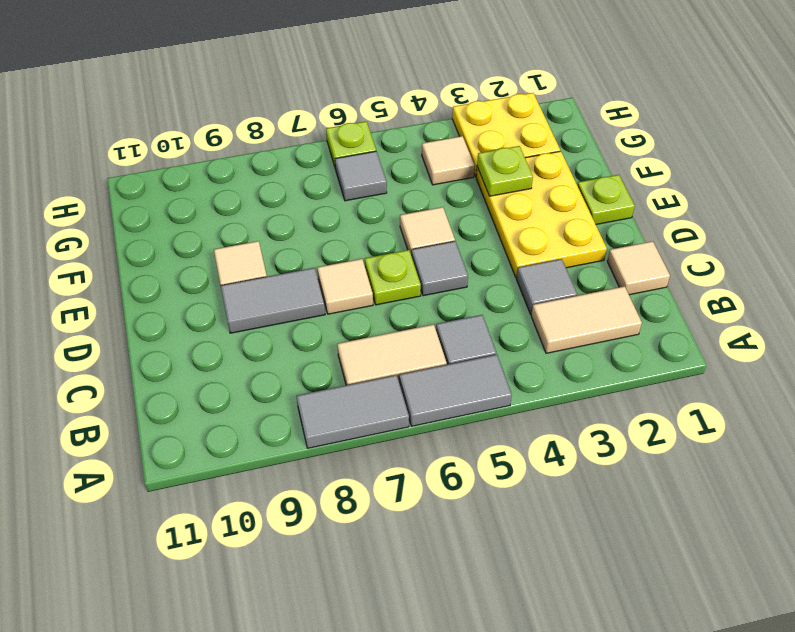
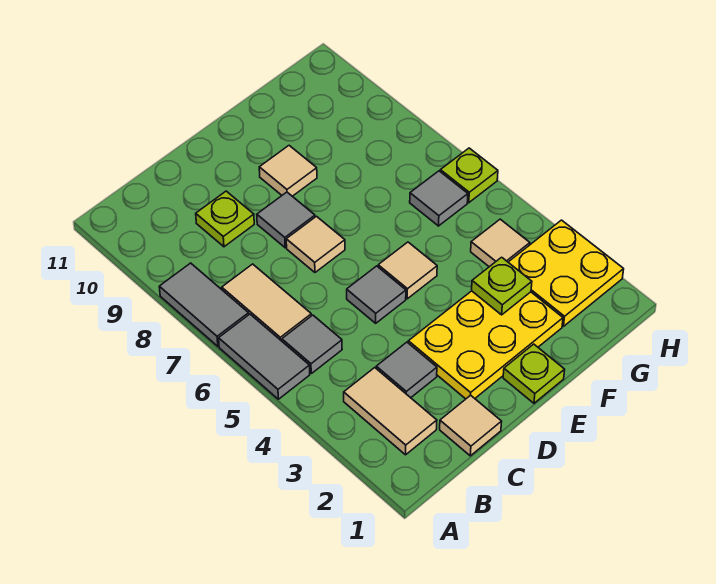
lime 1x1 plate [365,250,421,305] -> lime 1x1 plate moved to [196,191,254,247]
grey 1x2 tile [221,268,325,333] -> grey 1x1 tile [257,192,315,248]

